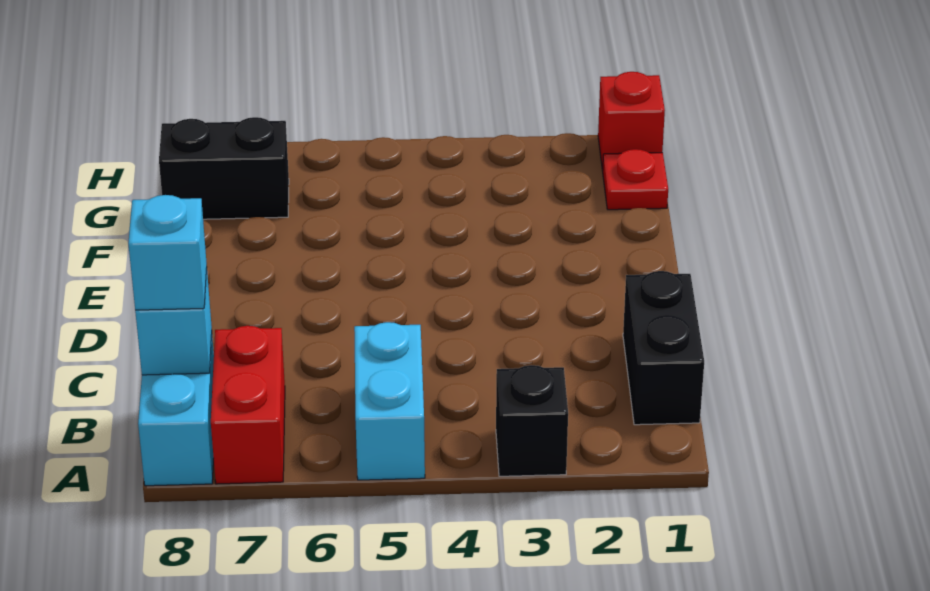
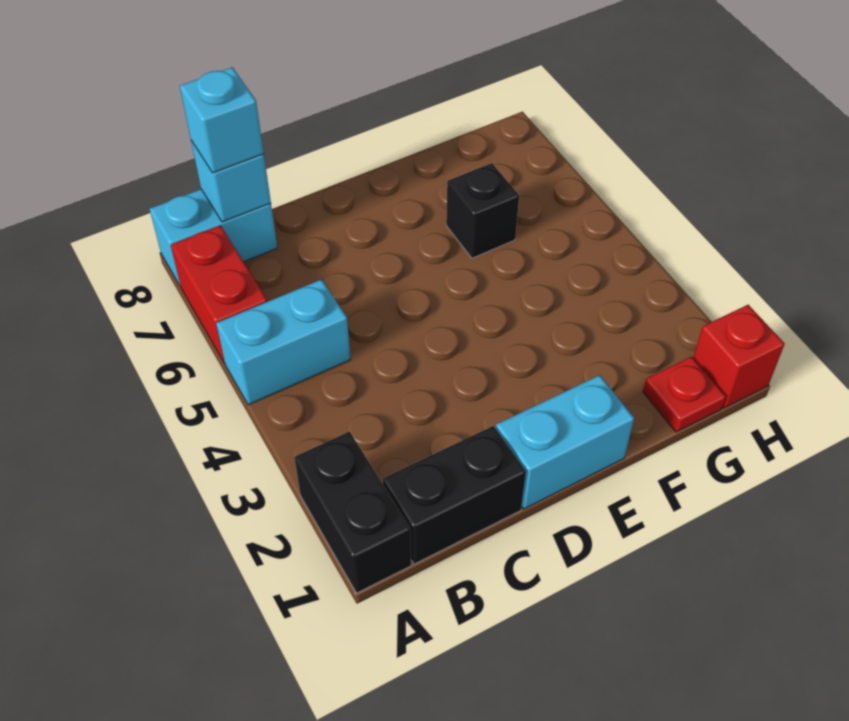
black 1x1 brick [496,365,568,476] -> black 1x1 brick moved to [446,163,519,258]
red 1x2 brick [211,326,285,484] -> red 1x2 brick turned to [171,225,267,364]
none -> cyan 1x2 brick [496,375,634,509]
black 1x2 brick [159,117,289,219] -> black 1x2 brick moved to [294,432,411,593]

